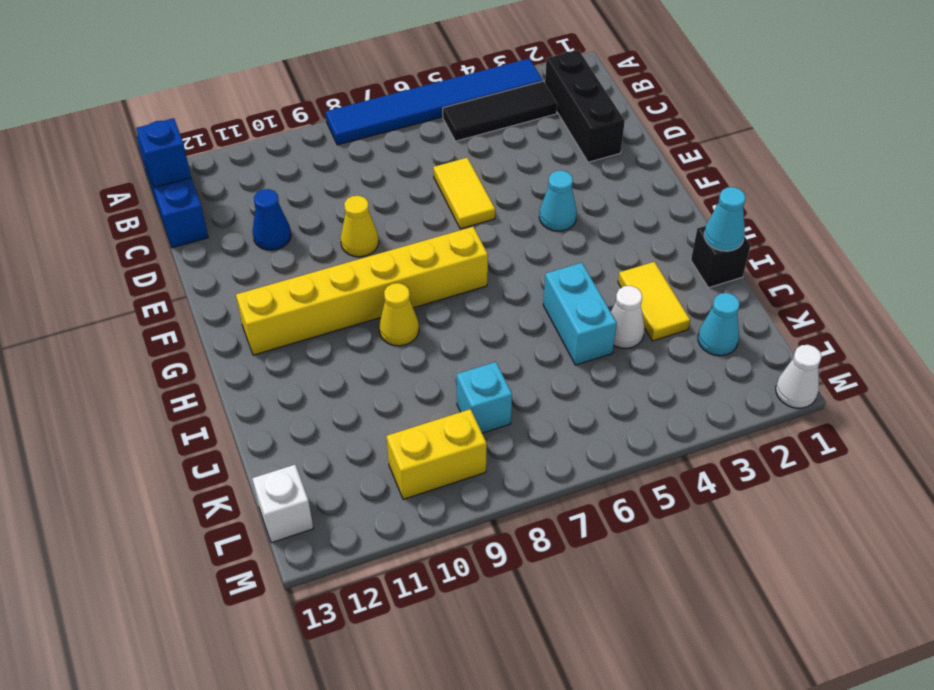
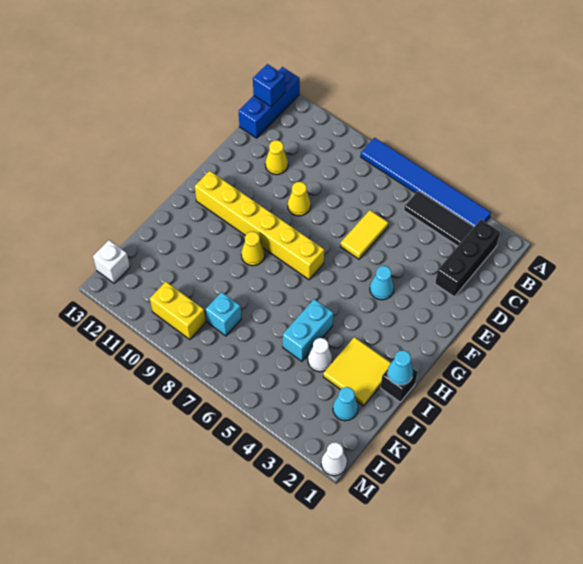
blue 1x1 cone [253,189,291,250] -> yellow 1x1 cone [265,140,288,175]
yellow 1x2 tile [618,262,690,341] -> yellow 2x2 tile [323,337,391,406]

